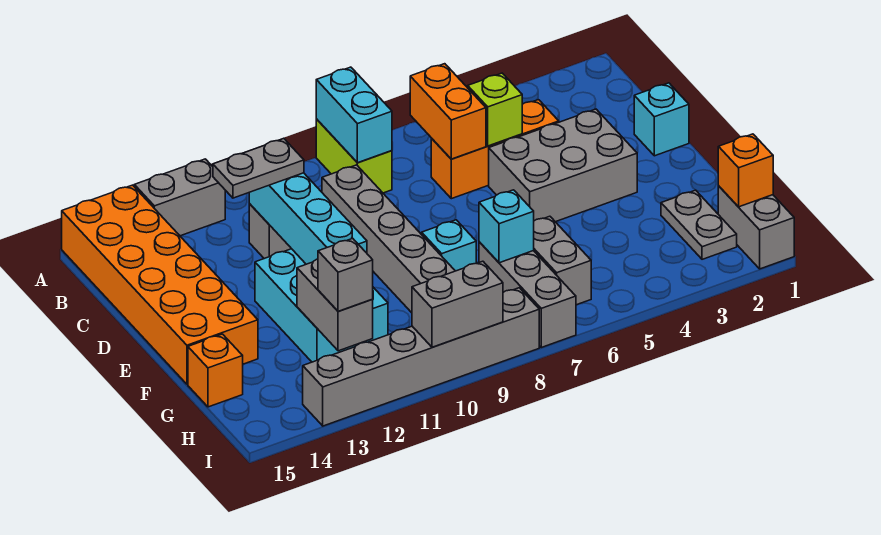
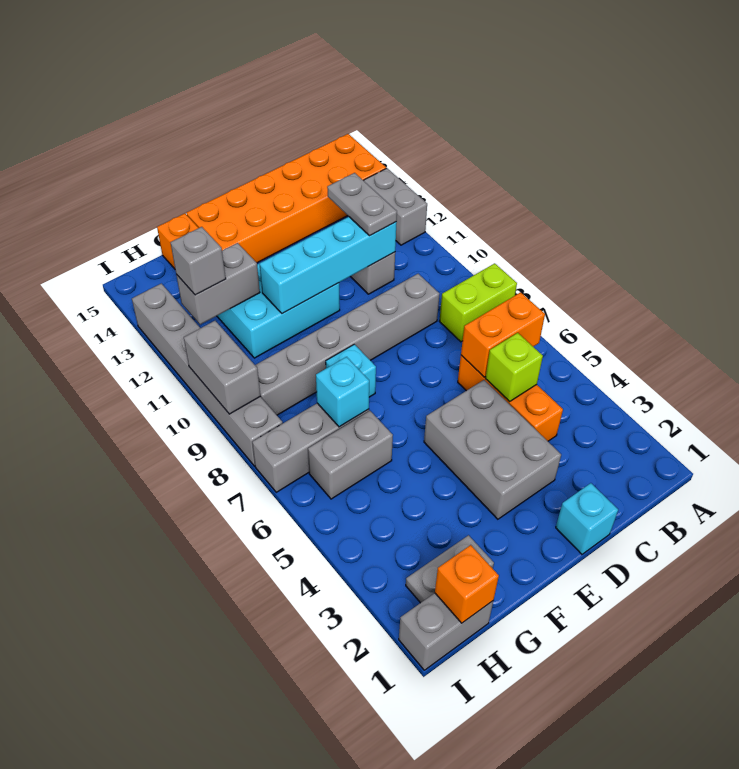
cyan 1x2 brick [316,67,392,163] -> none

